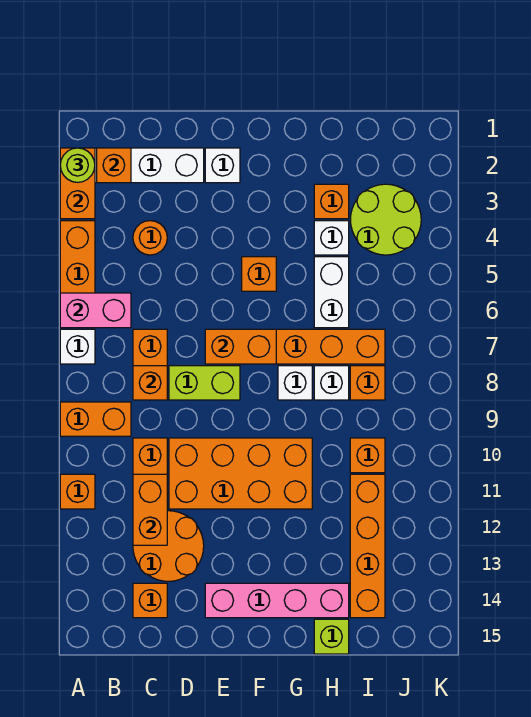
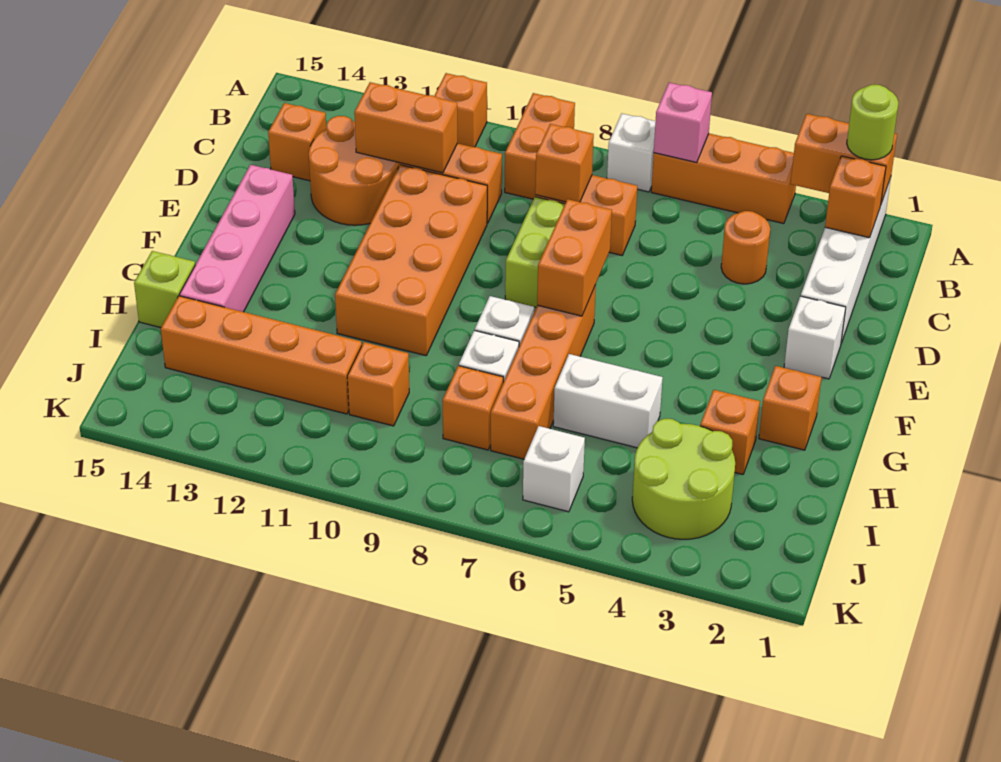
pink 1x2 brick [60,293,131,328] -> pink 1x1 brick [654,83,712,162]
orange 1x1 brick [242,257,276,291] -> orange 1x1 brick moved to [759,366,822,450]
white 1x1 brick [314,221,349,255] -> white 1x1 brick moved to [523,426,585,512]

